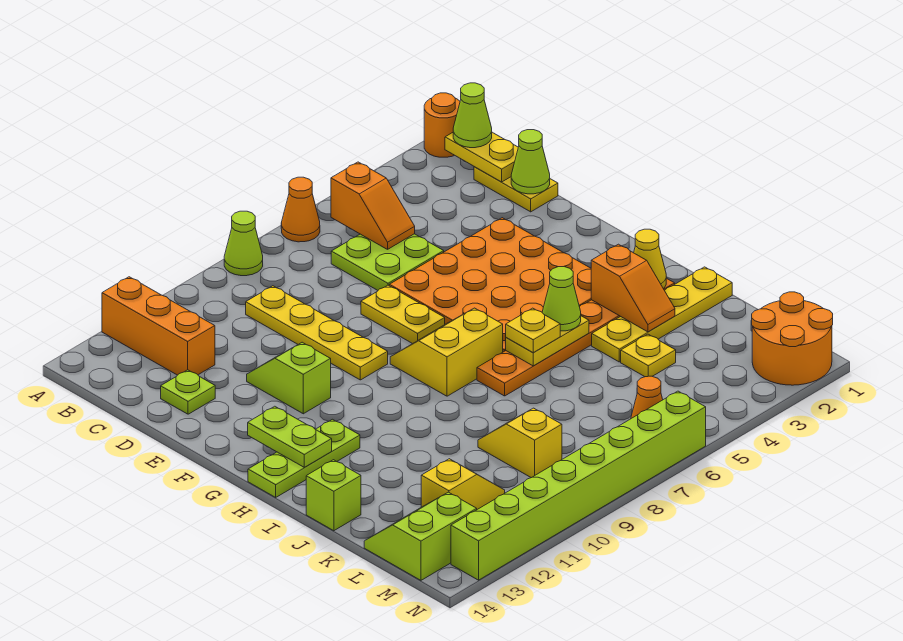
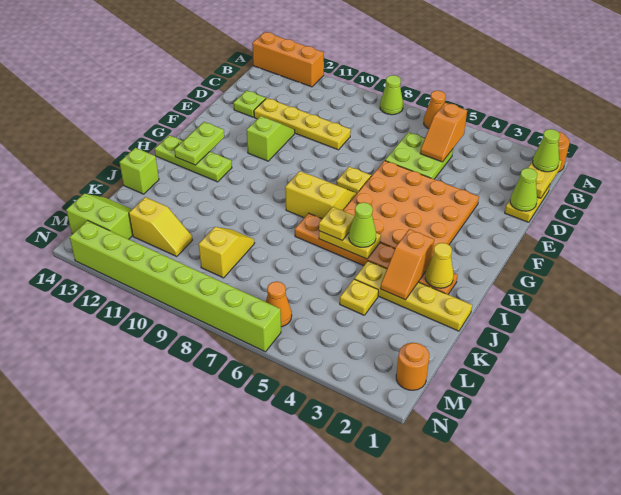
orange 1x3 brick [102,277,215,375] -> orange 1x3 brick turned to [252,32,324,87]
yellow 1x4 plate [246,286,388,380] -> yellow 1x4 plate turned to [254,98,351,150]
yellow 1x2 plate [361,285,445,344] -> yellow 1x1 plate [336,167,371,193]
orange 2x2 round brick [752,292,833,385] -> orange 1x1 round brick [396,343,429,390]

